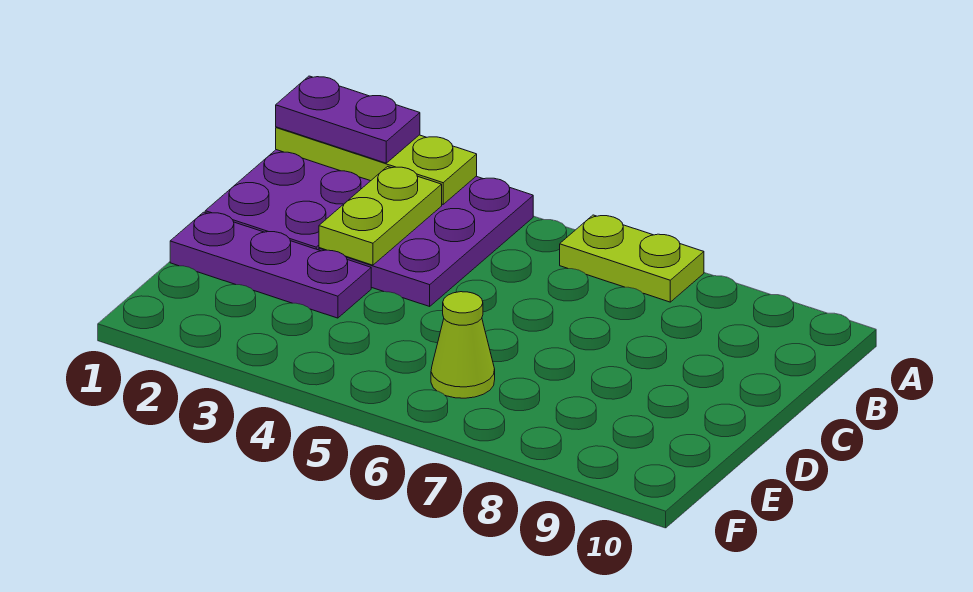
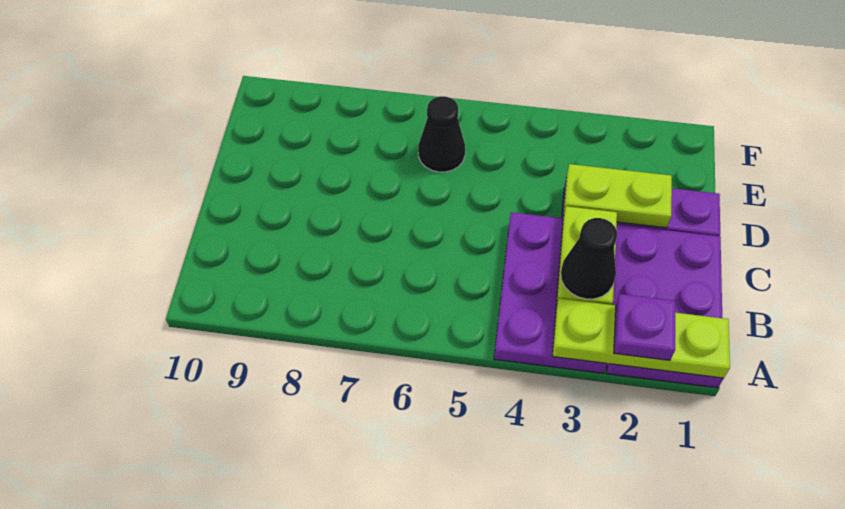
purple 1x2 plate [276,76,420,163] -> purple 1x1 plate [614,294,675,360]
lime 1x2 plate [560,215,704,302] -> lime 1x2 plate moved to [564,164,672,228]
none -> black 1x1 cone [561,218,617,299]
lime 1x1 cone [431,292,495,398] -> black 1x1 cone [418,96,465,172]

